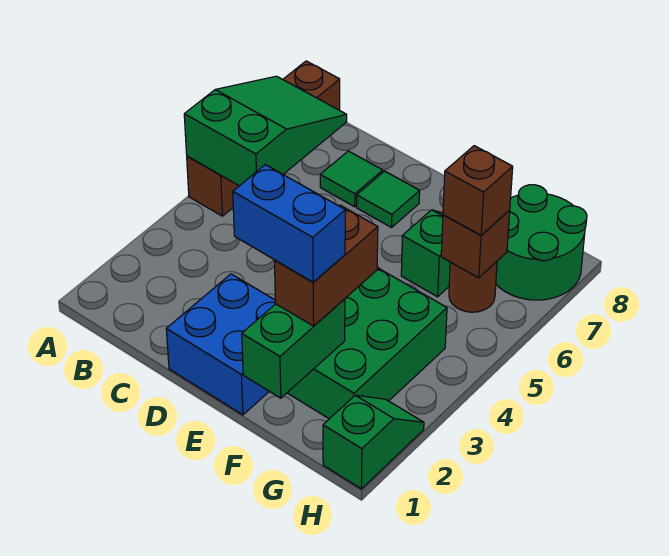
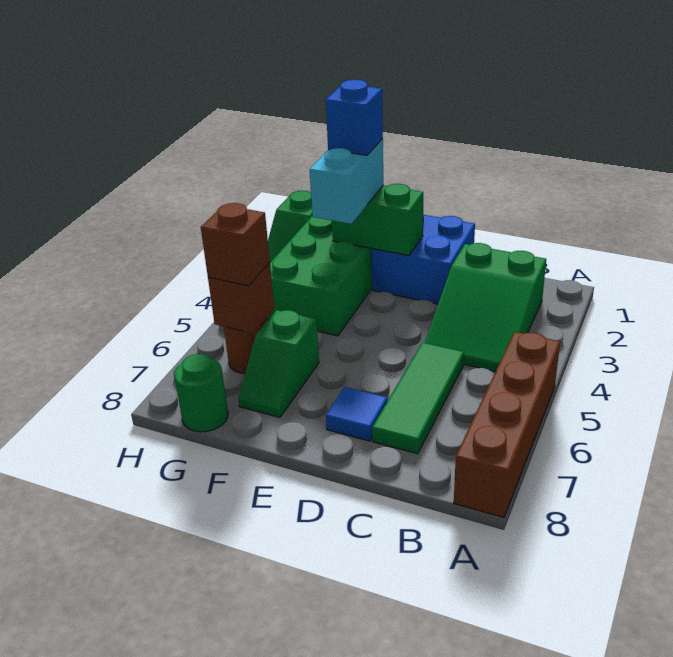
green 2x3 slope [184,76,347,186] -> green 2x3 slope moved to [425,243,546,372]
green 1x1 tile [320,151,383,207] -> green 1x3 tile [372,342,464,454]
green 1x1 tile [357,171,420,227] -> blue 1x1 tile [326,387,387,441]
blue 1x2 brick [233,165,345,282] -> blue 1x1 brick [326,80,383,155]
green 1x2 brick [242,299,345,398] -> green 1x2 brick turned to [332,184,423,255]
brown 1x2 brick [274,205,378,326] -> cyan 1x2 brick [310,138,383,224]
green 2x2 round brick [496,185,587,300] -> green 1x1 round brick [174,354,228,432]

